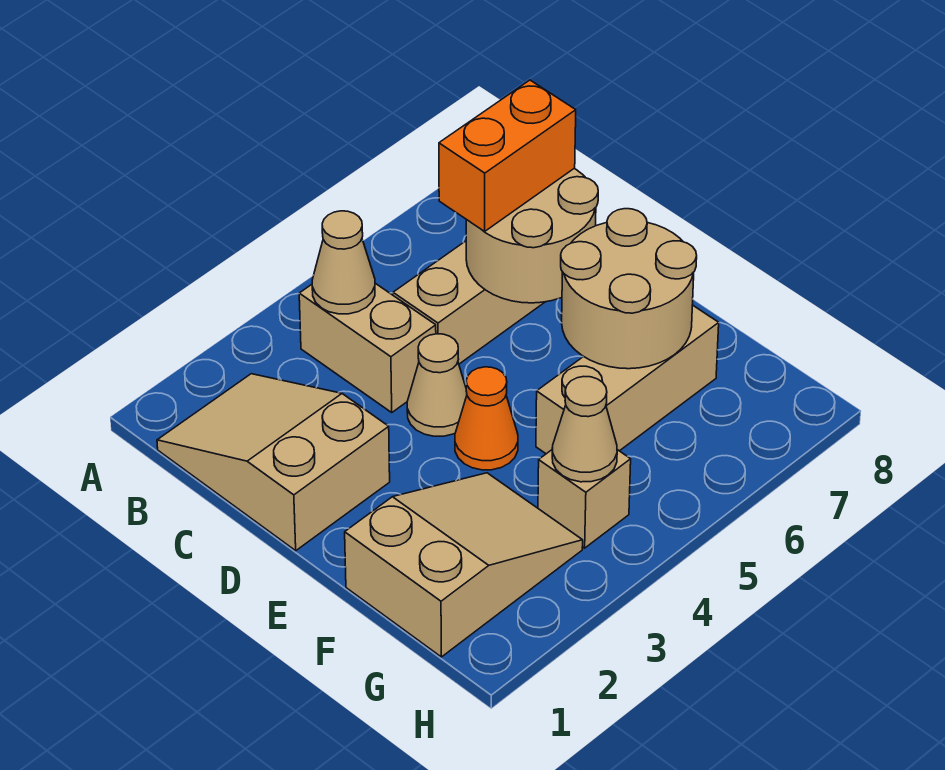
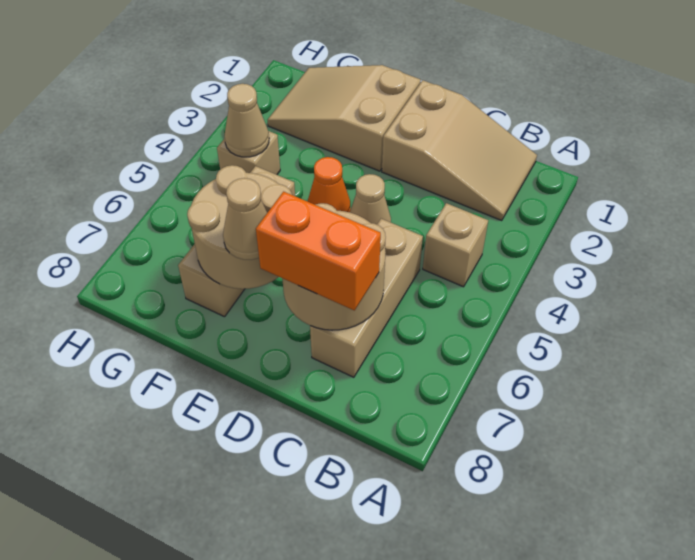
tan 1x2 brick [299,283,436,412] -> tan 1x1 brick [423,203,488,287]
tan 1x1 cone [312,211,375,314] -> tan 1x1 cone moved to [223,178,267,260]
orange 1x2 brick [439,80,576,232] -> orange 1x2 brick turned to [256,192,381,311]
tan 2x3 slope [345,473,583,657] -> tan 2x3 slope turned to [268,65,421,171]

